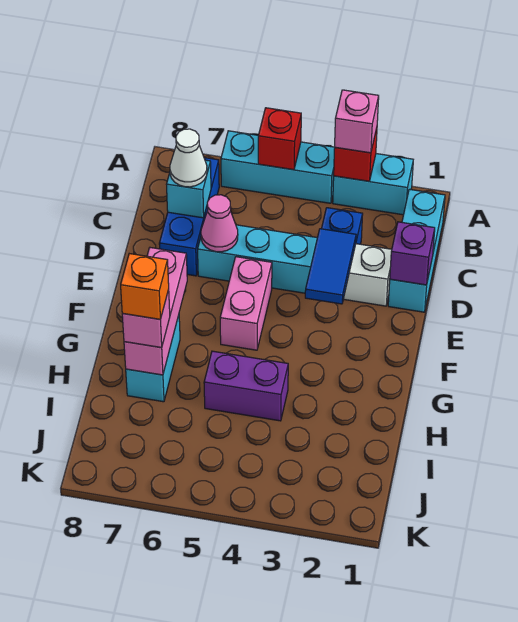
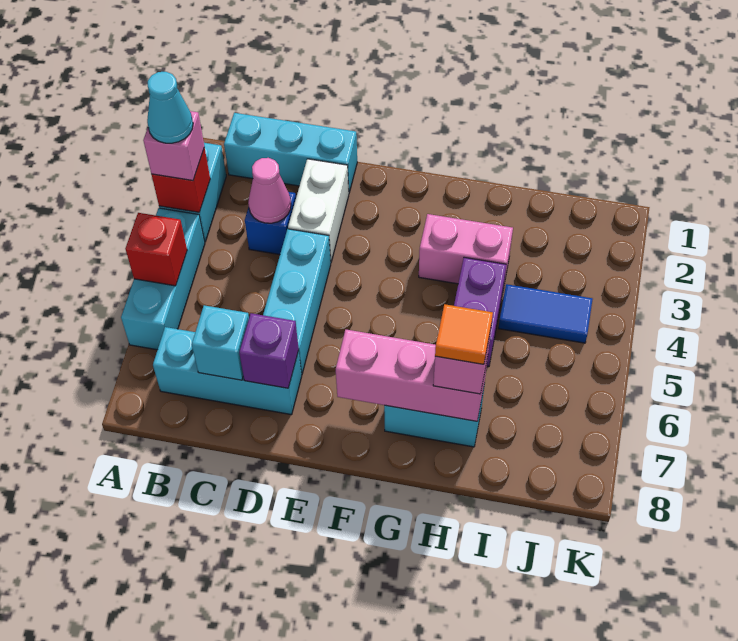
none -> cyan 1x1 cone [147,72,193,143]
blue 1x3 brick [159,158,219,276] -> cyan 1x3 brick [153,327,302,415]
white 1x1 cone [170,129,207,187] -> none
purple 1x1 brick [390,222,435,285] -> purple 1x1 brick moved to [239,313,299,388]
blue 1x2 tile [305,229,356,304] -> blue 1x2 tile moved to [499,284,593,343]
pink 1x1 cone [201,195,238,252] -> pink 1x1 cone moved to [248,158,291,223]
pink 1x2 brick [220,257,272,350] -> pink 1x2 brick moved to [419,214,513,289]
orange 1x1 brick [121,254,169,319] -> orange 1x1 tile [435,304,493,364]

